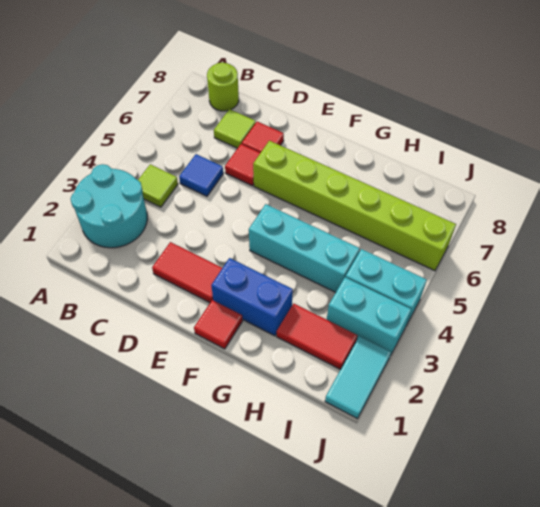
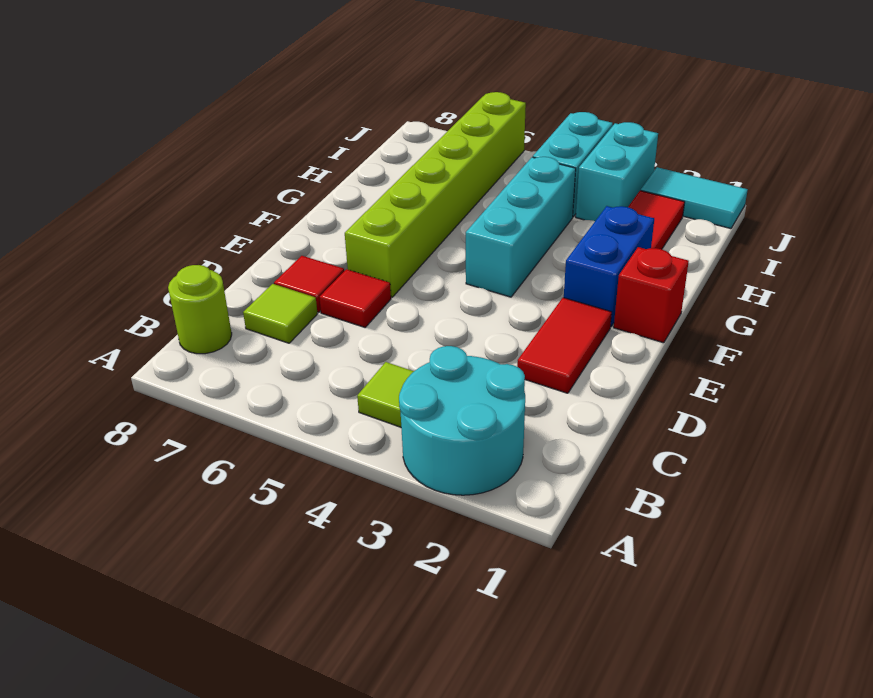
blue 1x1 tile [179,154,223,196] -> none
red 1x1 tile [194,300,242,349] -> red 1x1 brick [614,247,689,343]

